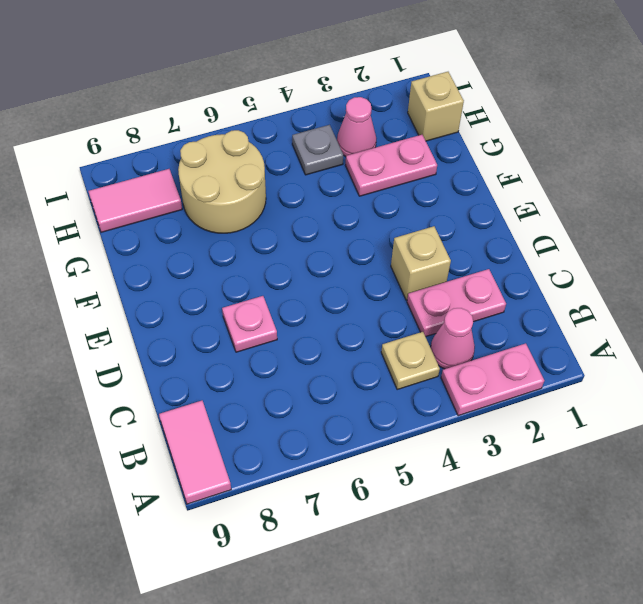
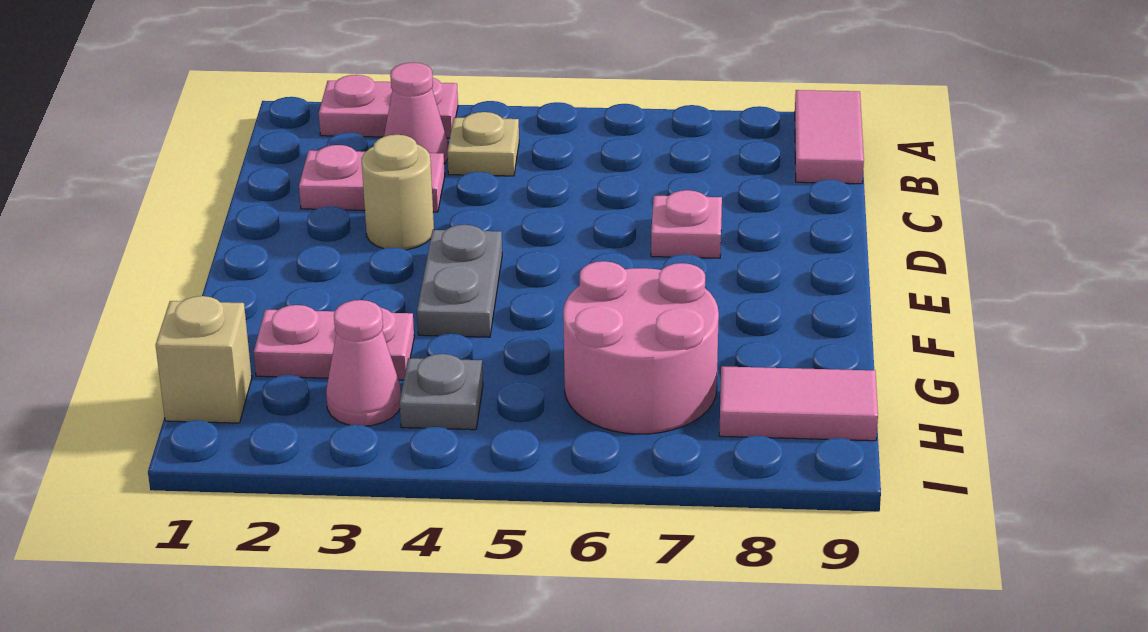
tan 1x1 brick [391,226,451,300] -> tan 1x1 round brick [361,135,434,250]
none -> grey 1x2 plate [417,225,502,337]
tan 2x2 round brick [178,130,266,233] -> pink 2x2 round brick [563,261,719,434]

